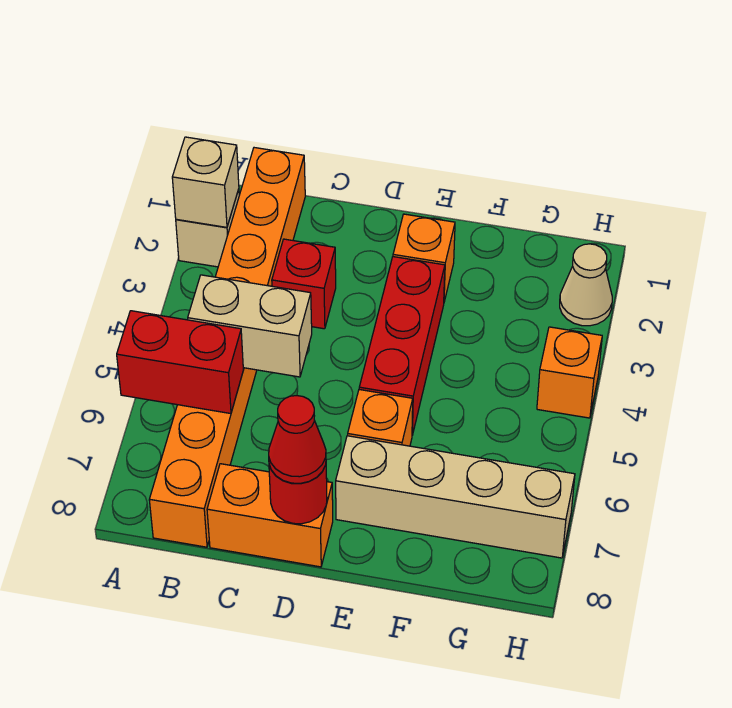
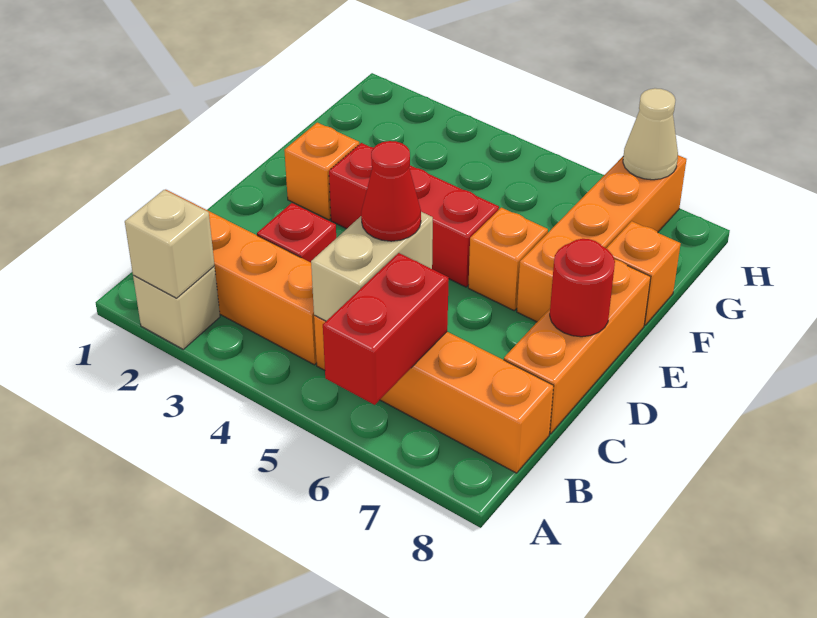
orange 1x2 brick [207,464,333,567] -> orange 1x3 brick [504,260,651,434]
red 1x1 cone [269,396,326,483] -> red 1x1 cone moved to [361,141,421,241]
tan 1x4 brick [336,436,575,558] -> orange 1x4 brick [517,155,687,322]
tan 1x1 cone [560,244,612,326] -> tan 1x1 cone moved to [623,88,678,180]
orange 1x1 brick [537,327,602,418] -> orange 1x1 brick moved to [606,221,681,325]

